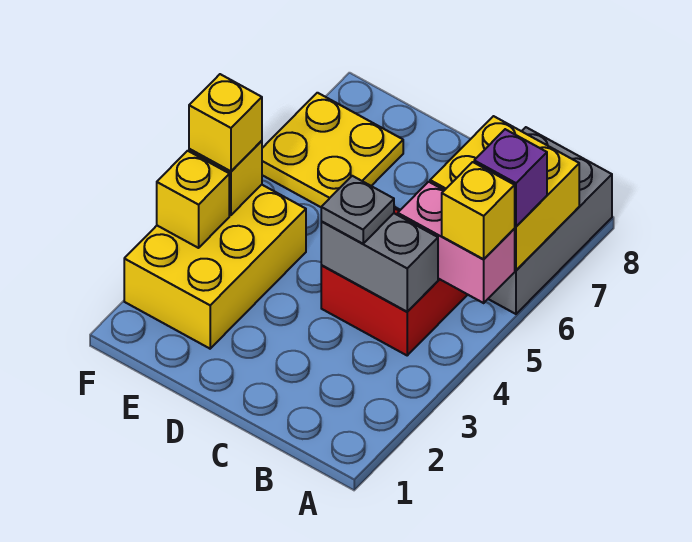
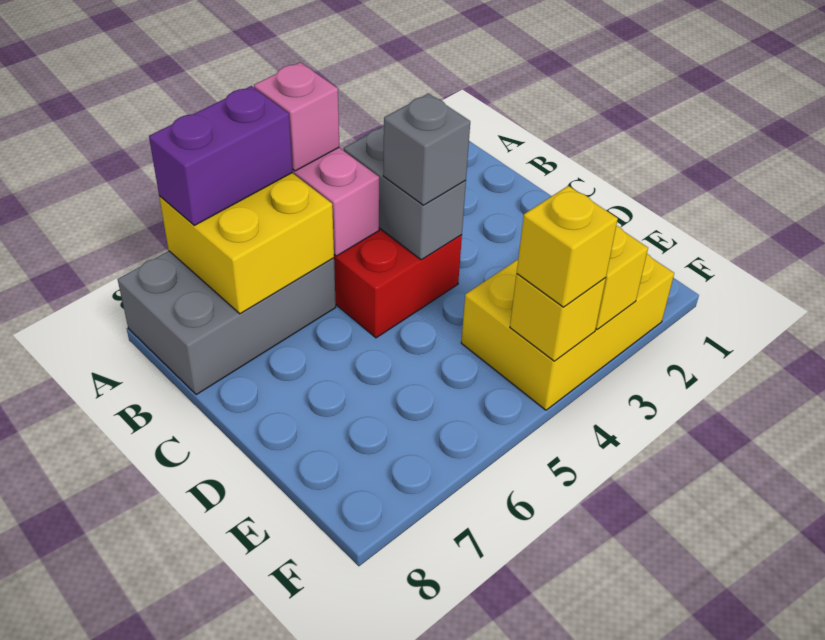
yellow 1x1 brick [442,162,515,259] -> pink 1x1 brick [254,62,339,171]
purple 1x1 brick [474,129,547,227] -> purple 1x2 brick [149,86,293,225]
grey 1x1 plate [321,176,394,244] -> grey 1x1 brick [383,94,470,205]
yellow 2x2 plate [262,93,403,207] -> none

